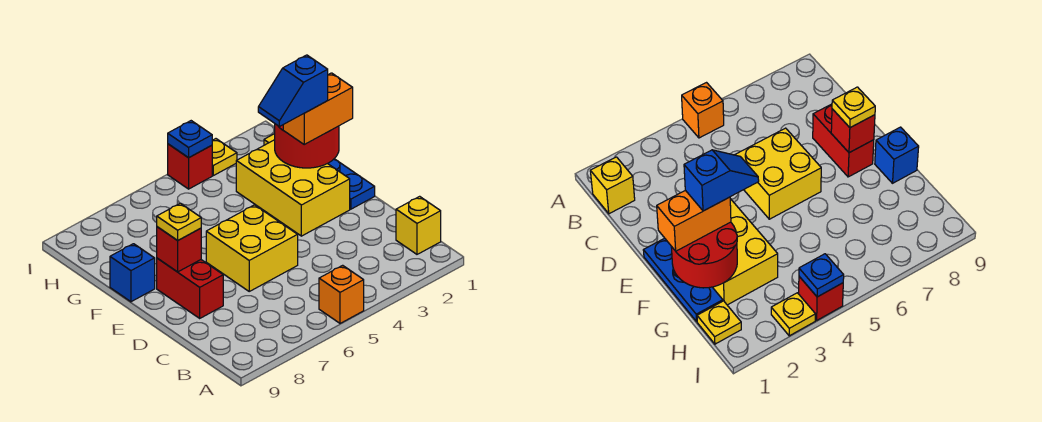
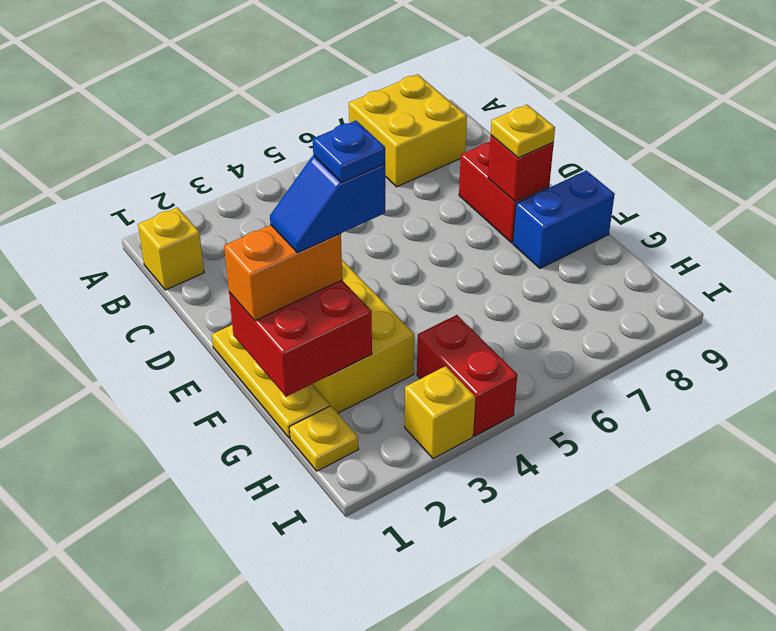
orange 1x1 brick [319,265,364,323] -> none
yellow 2x2 brick [206,205,298,291] -> yellow 2x2 brick moved to [349,74,467,187]
blue 1x3 plate [328,159,375,209] -> yellow 1x3 plate [212,325,330,438]
red 2x2 round brick [275,124,339,168] -> red 2x2 brick [229,280,372,397]
blue 1x2 slope [258,55,328,127] -> blue 1x2 slope turned to [270,156,385,253]
blue 1x1 brick [110,244,155,302] -> blue 1x2 brick [513,170,615,268]
yellow 1x1 plate [212,139,237,176] -> yellow 1x1 brick [405,366,475,459]
red 1x1 brick [168,144,212,189] -> red 1x2 brick [417,315,517,436]
blue 1x1 plate [168,121,212,158] -> blue 1x1 plate moved to [313,121,385,182]

